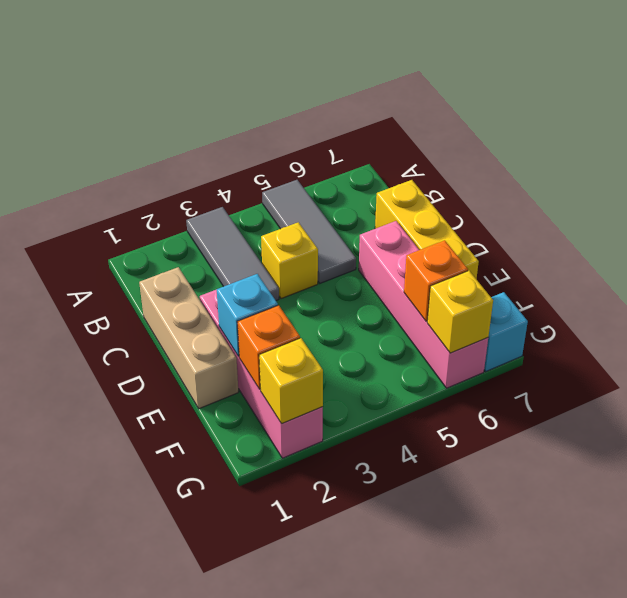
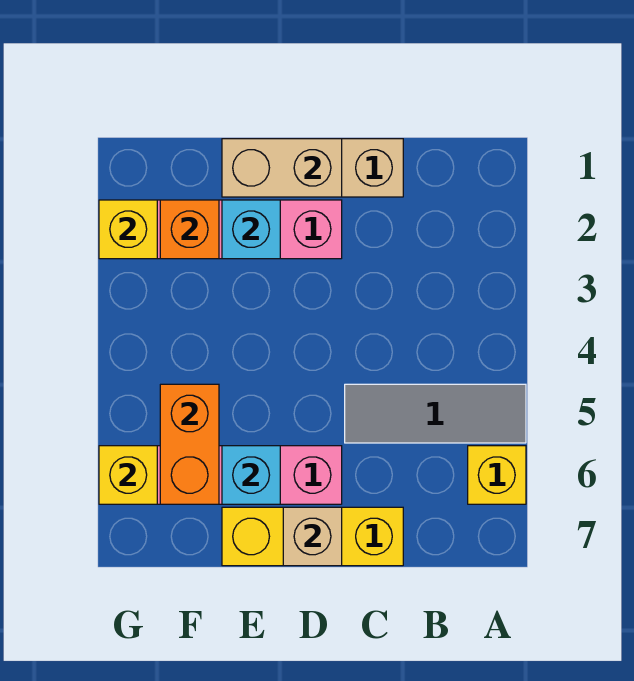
grey 1x3 tile [186,207,279,301] -> none
yellow 1x1 brick [261,222,318,299] -> yellow 1x1 brick moved to [468,446,526,504]
none -> tan 1x2 brick [222,139,342,197]
none -> tan 1x1 brick [283,507,342,566]
orange 1x1 brick [404,240,468,321] -> orange 1x2 brick [160,384,219,504]
cyan 1x1 brick [484,292,528,371] -> cyan 1x1 brick moved to [222,446,280,504]

